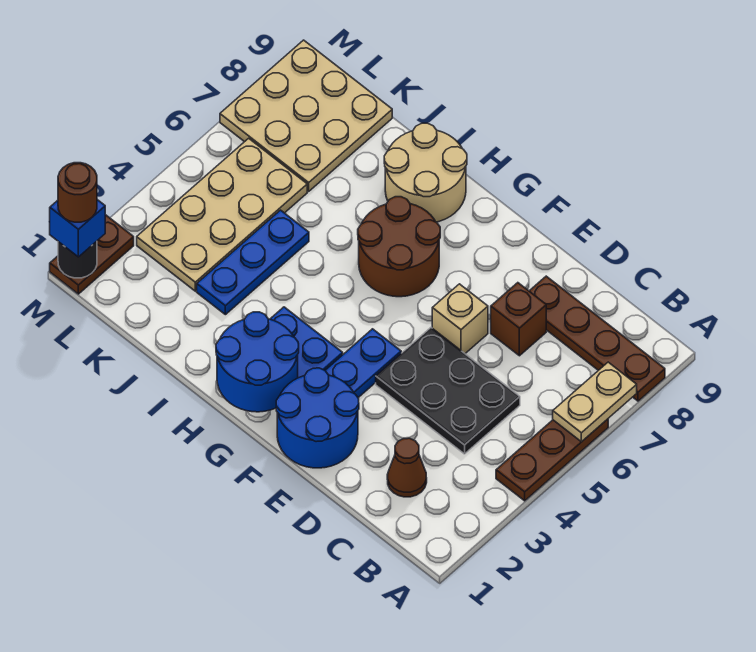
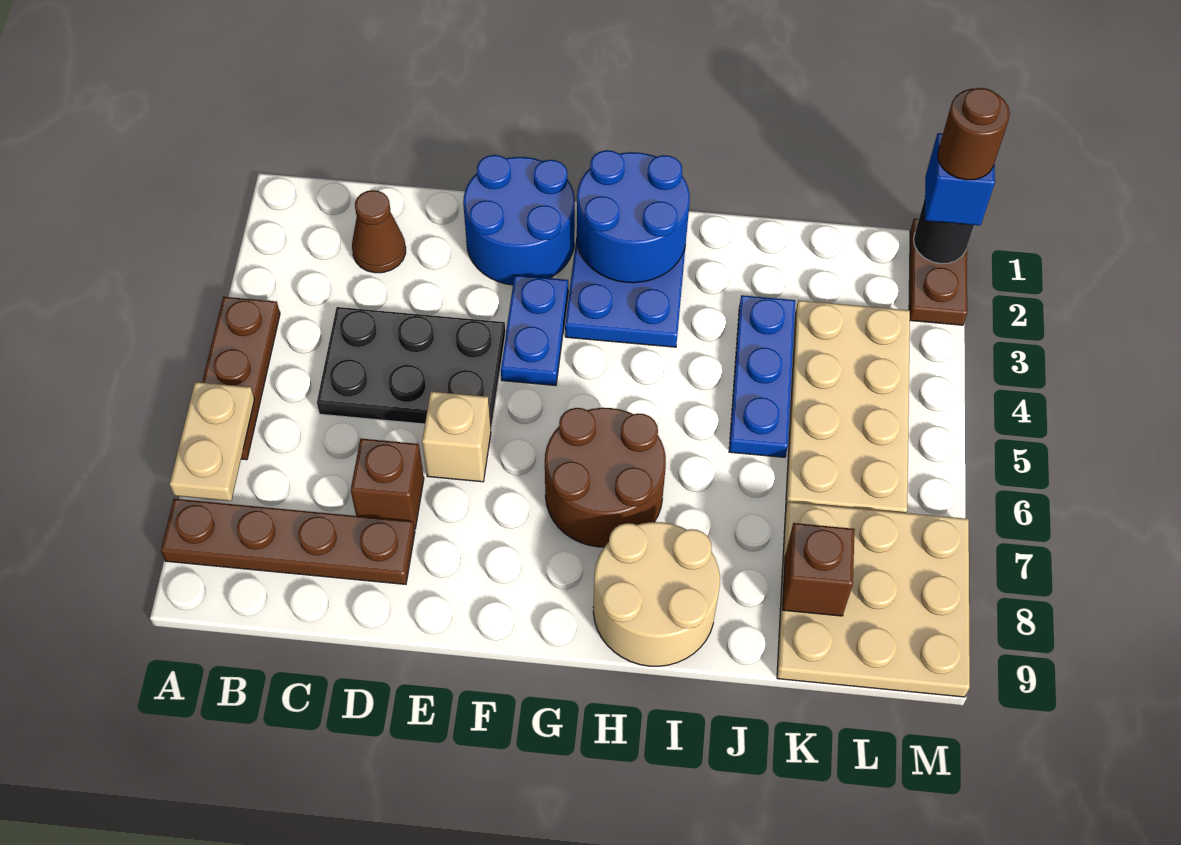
none -> brown 1x1 brick [782,523,855,616]

